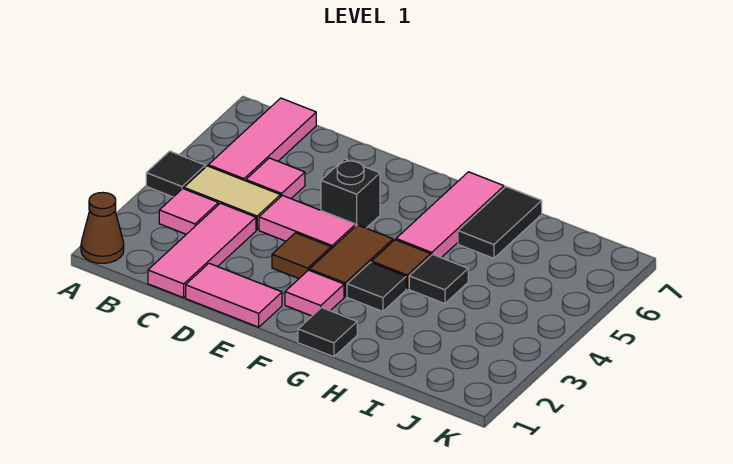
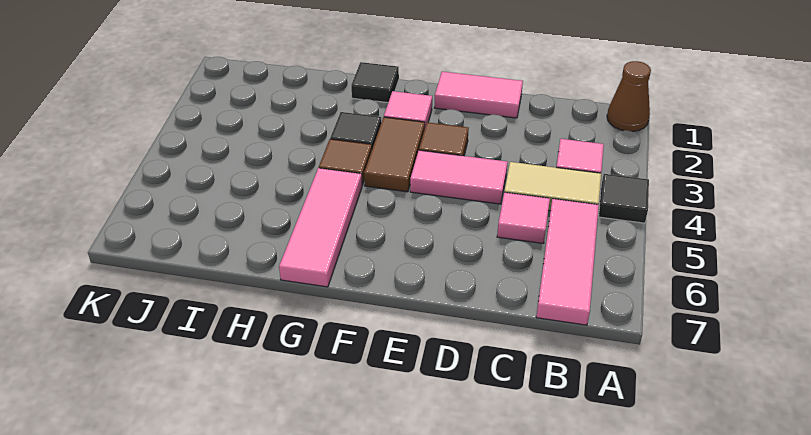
pink 1x3 tile [148,203,256,298] -> none
black 1x1 brick [321,159,380,228] -> none
black 1x1 tile [409,254,468,304] -> none
black 1x2 tile [458,187,542,258] -> none

